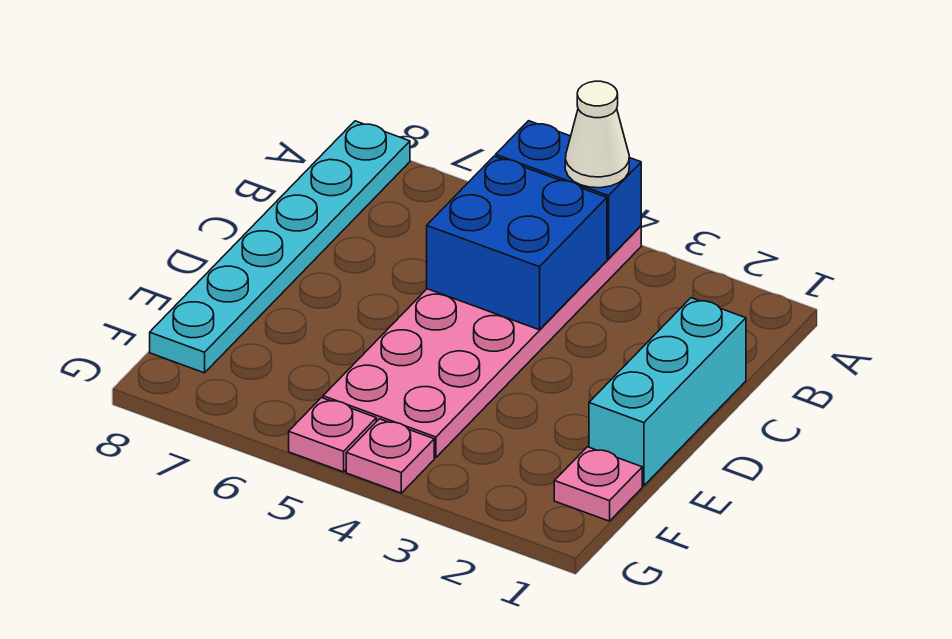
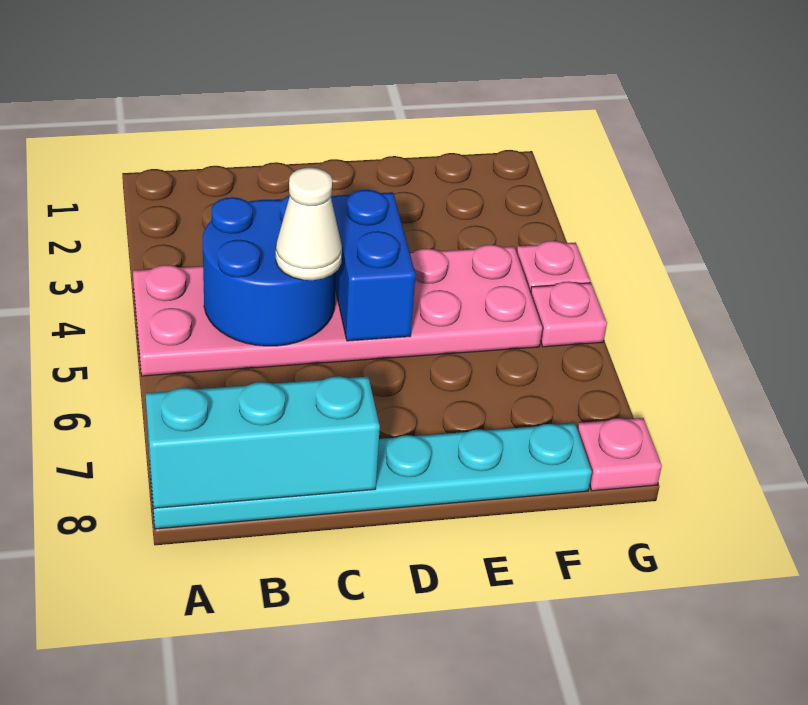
blue 1x2 brick [496,121,641,259] -> blue 1x2 brick moved to [331,190,416,341]
white 1x1 cone [565,81,629,188] -> white 1x1 cone moved to [276,168,342,280]
blue 2x2 brick [427,156,607,330] -> blue 2x2 round brick [203,195,336,346]
cyan 1x3 brick [589,298,746,486] -> cyan 1x3 brick moved to [145,376,380,508]
pink 1x1 plate [554,447,642,521] -> pink 1x1 plate moved to [577,418,662,491]

